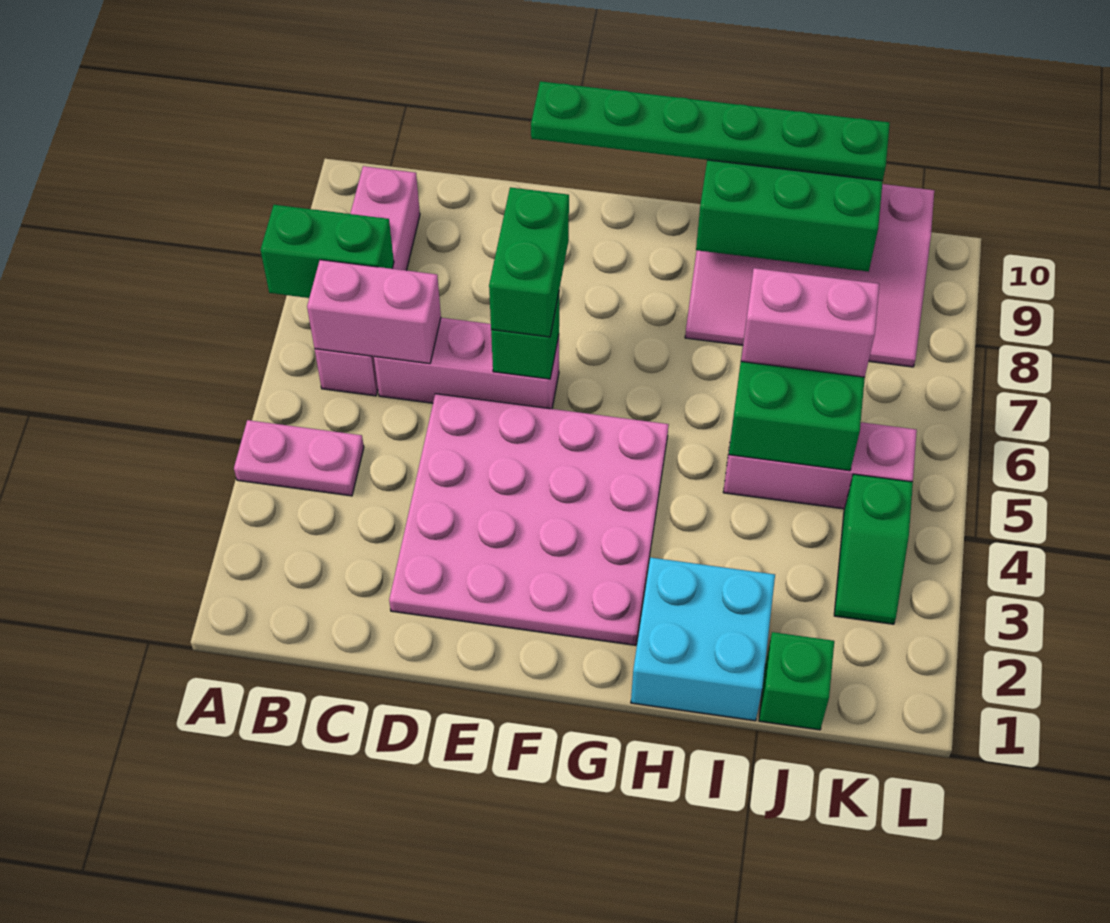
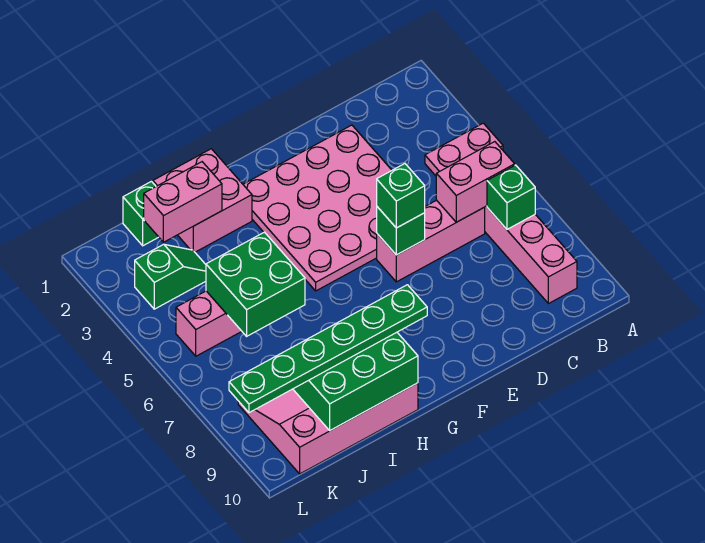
green 1x2 brick [261,205,394,298] -> green 1x1 brick [487,165,535,229]
green 1x2 brick [489,187,569,337] -> green 1x1 brick [377,164,425,228]
green 1x6 plate [531,81,890,181] -> green 1x6 plate moved to [229,285,427,413]
cyan 2x2 brick [631,557,775,721] -> pink 2x2 brick [153,149,252,252]
pink 1x2 brick [741,268,879,377] -> pink 1x2 brick moved to [144,162,222,242]
green 1x2 slope [834,474,913,624] -> green 1x2 slope turned to [135,244,206,309]

